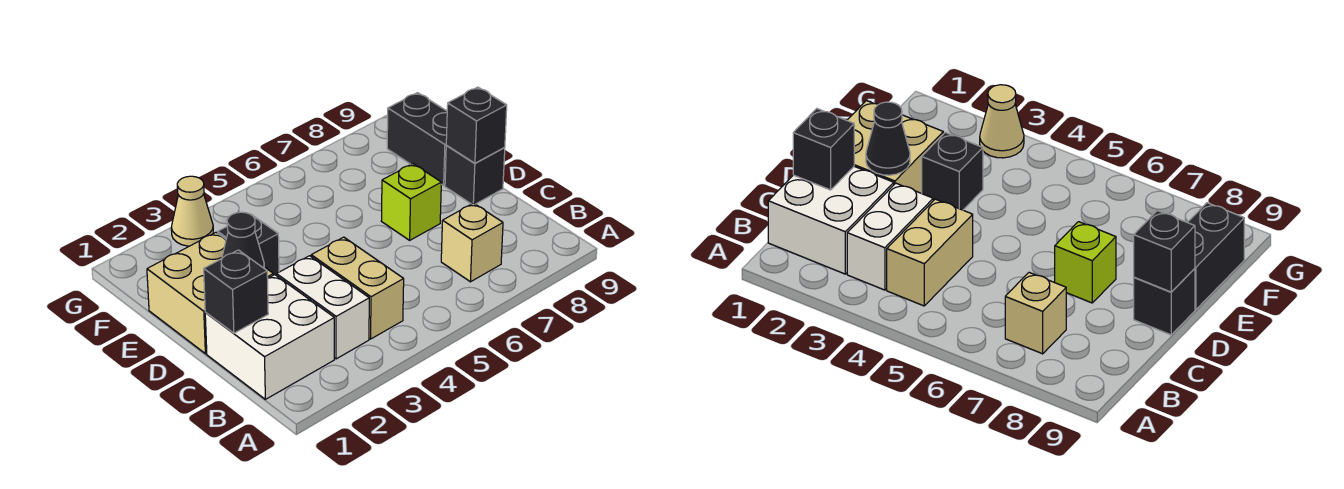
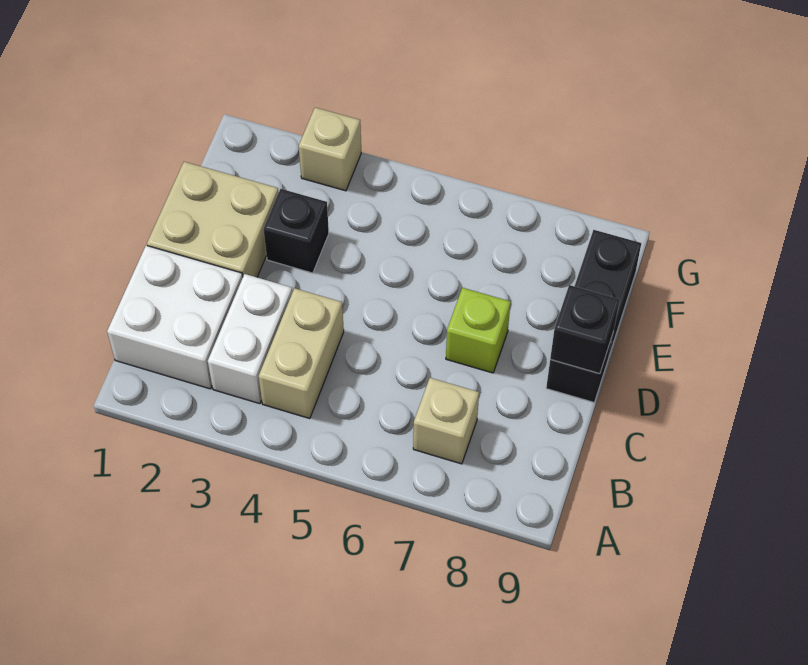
black 1x1 brick [204,250,268,333] -> none
black 1x1 cone [222,212,264,268] -> none
tan 1x1 cone [171,176,213,246] -> tan 1x1 brick [299,108,361,191]

